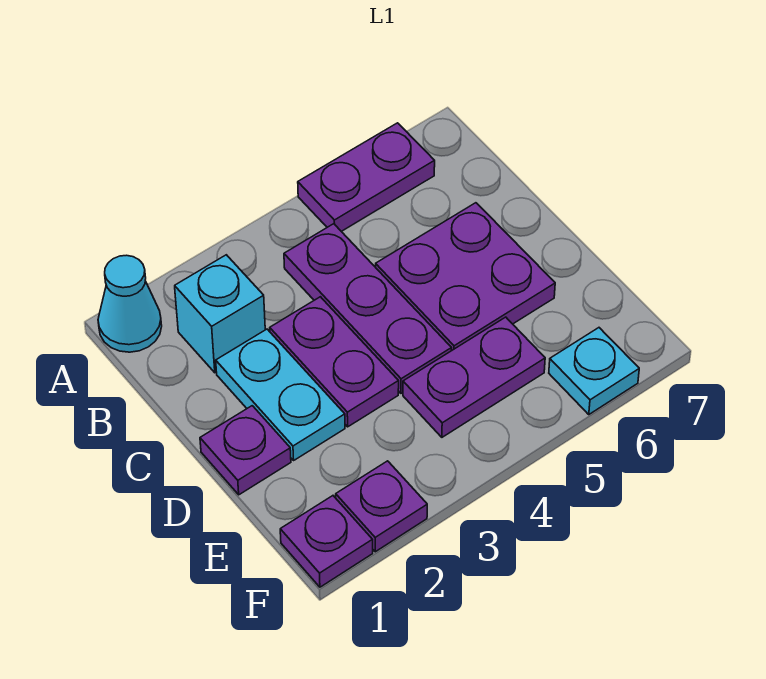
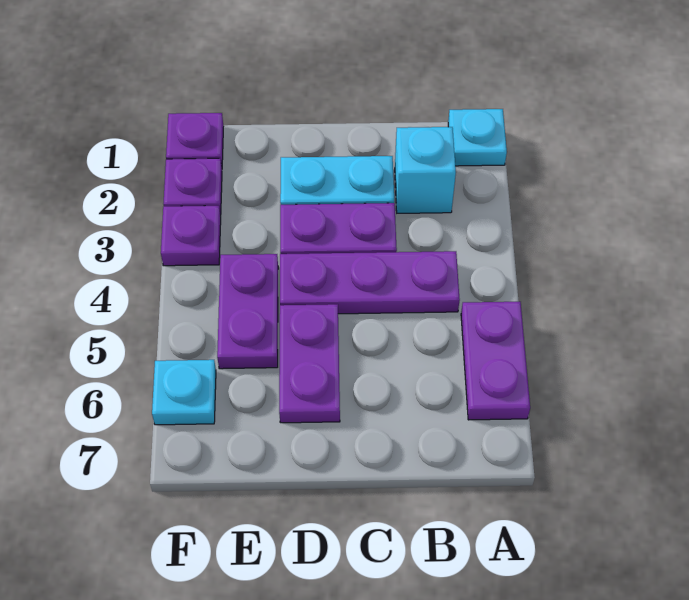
cyan 1x1 cone [98,255,162,352] -> cyan 1x1 plate [448,109,507,166]
purple 2x2 plate [376,203,555,351] -> purple 1x2 plate [279,304,340,423]
purple 1x1 plate [200,406,291,495] -> purple 1x1 plate moved to [161,206,221,266]

